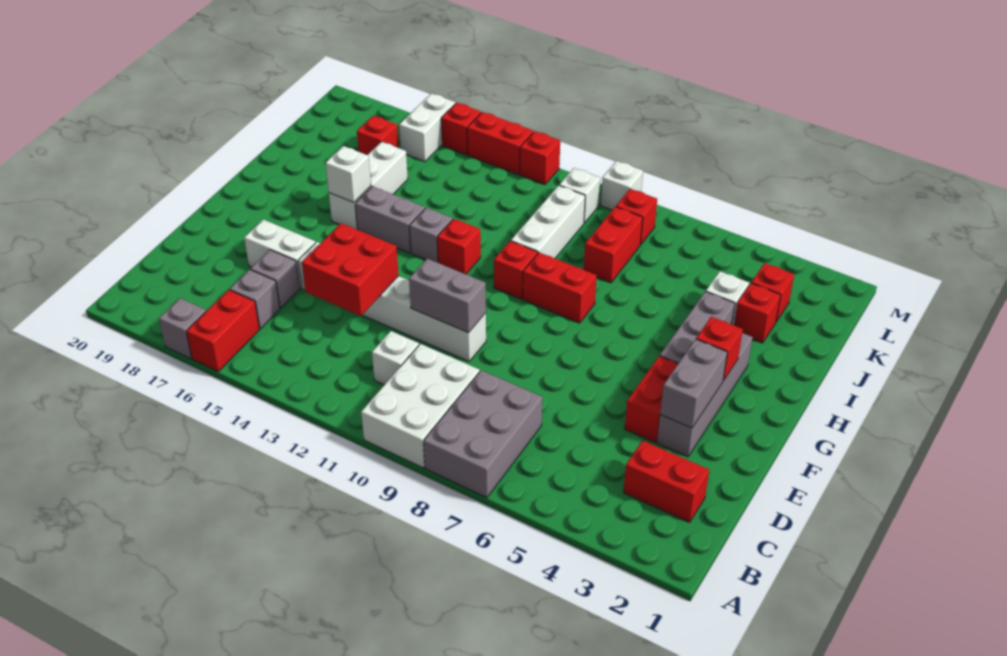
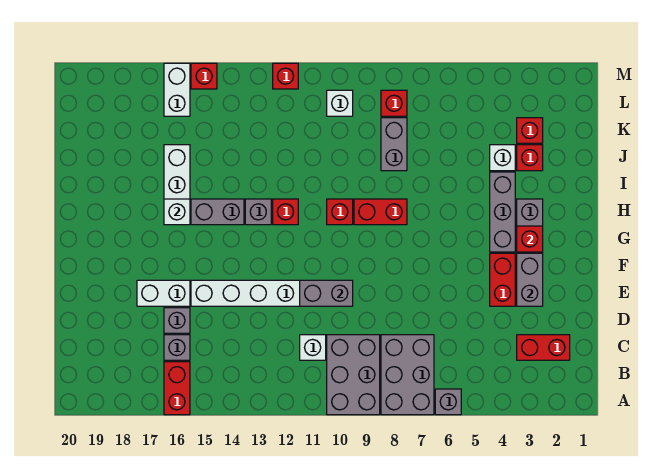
white 2x3 brick [361,344,480,468] -> grey 2x3 brick [327,335,380,415]
grey 1x1 brick [159,298,206,359] -> grey 1x1 brick moved to [435,389,461,415]
red 2x2 brick [302,223,399,316] -> none
white 1x3 brick [511,185,585,258] -> none
red 1x2 brick [584,207,643,283] -> grey 1x2 brick [381,118,407,171]
red 1x1 brick [357,116,399,155] -> none
white 1x1 brick [601,161,643,210] -> none
red 1x2 brick [467,112,534,175] -> none

